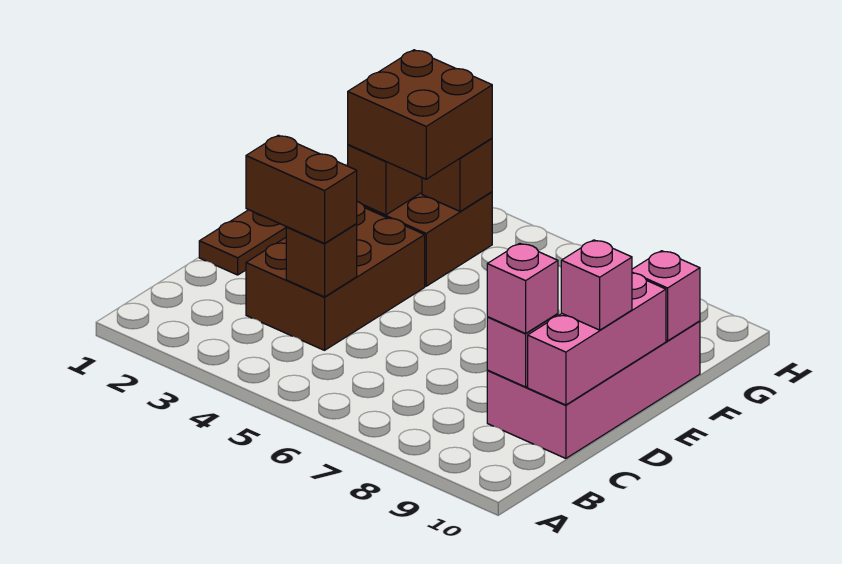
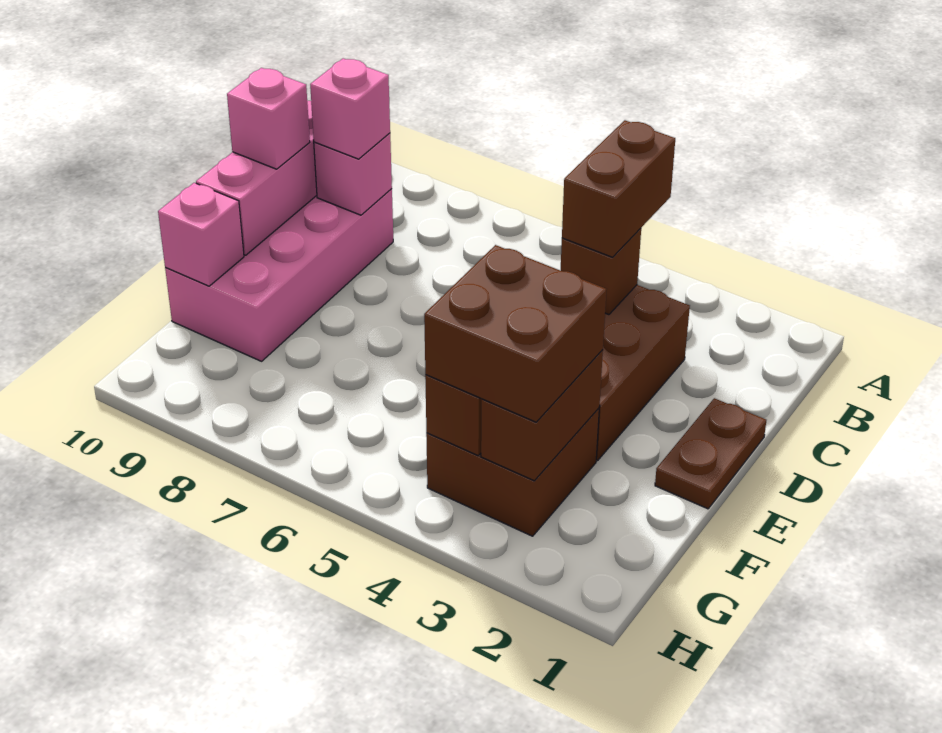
brown 1x2 brick [246,135,357,243] -> brown 1x2 brick turned to [562,120,675,257]

